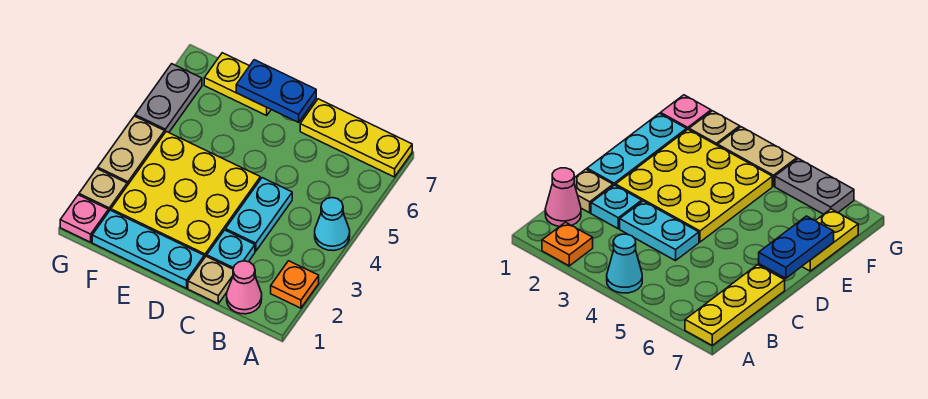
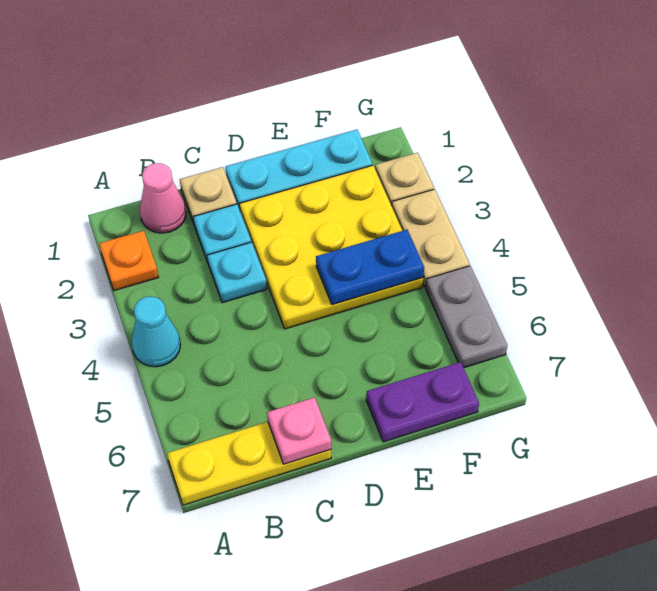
cyan 1x2 plate [225,178,292,251] -> cyan 1x1 plate [207,242,267,303]
blue 1x2 plate [236,60,316,122] -> blue 1x2 plate moved to [316,230,424,305]
yellow 1x2 plate [204,53,271,115] -> purple 1x2 plate [366,362,479,442]
pink 1x1 plate [60,195,108,242] -> pink 1x1 plate moved to [267,397,331,464]

